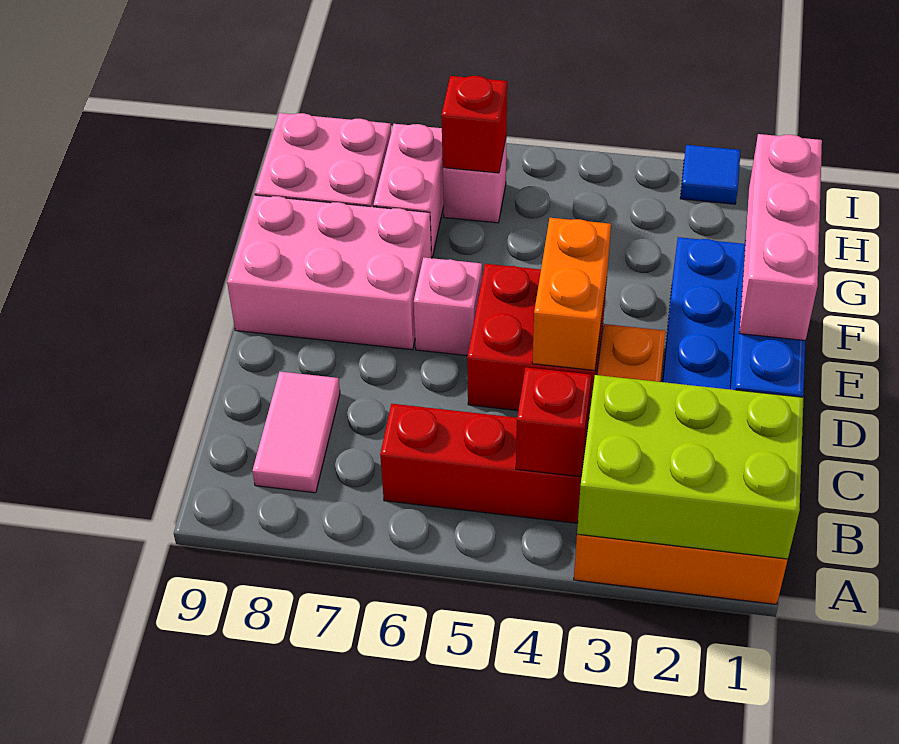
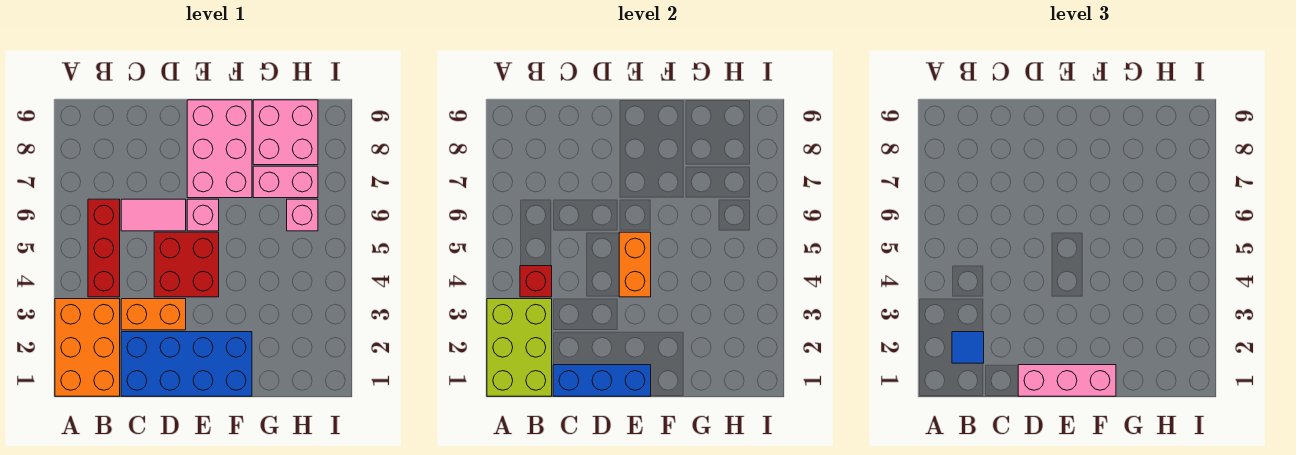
pink 1x2 tile [252,372,340,493] -> pink 1x2 tile moved to [121,199,186,231]
orange 1x2 brick [532,218,611,370] -> orange 1x2 brick turned to [619,232,651,297]
red 1x1 brick [441,76,507,173] -> none
blue 1x1 tile [680,145,741,204] -> blue 1x1 tile moved to [952,332,984,363]

